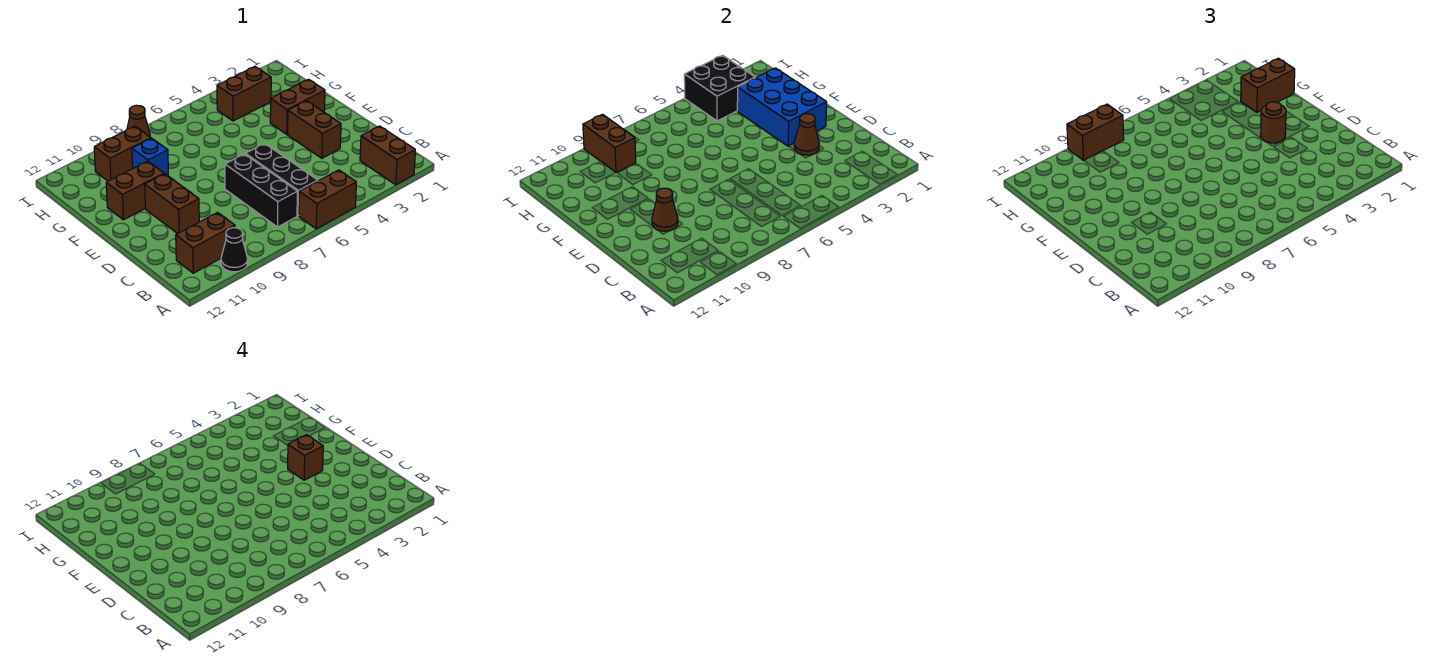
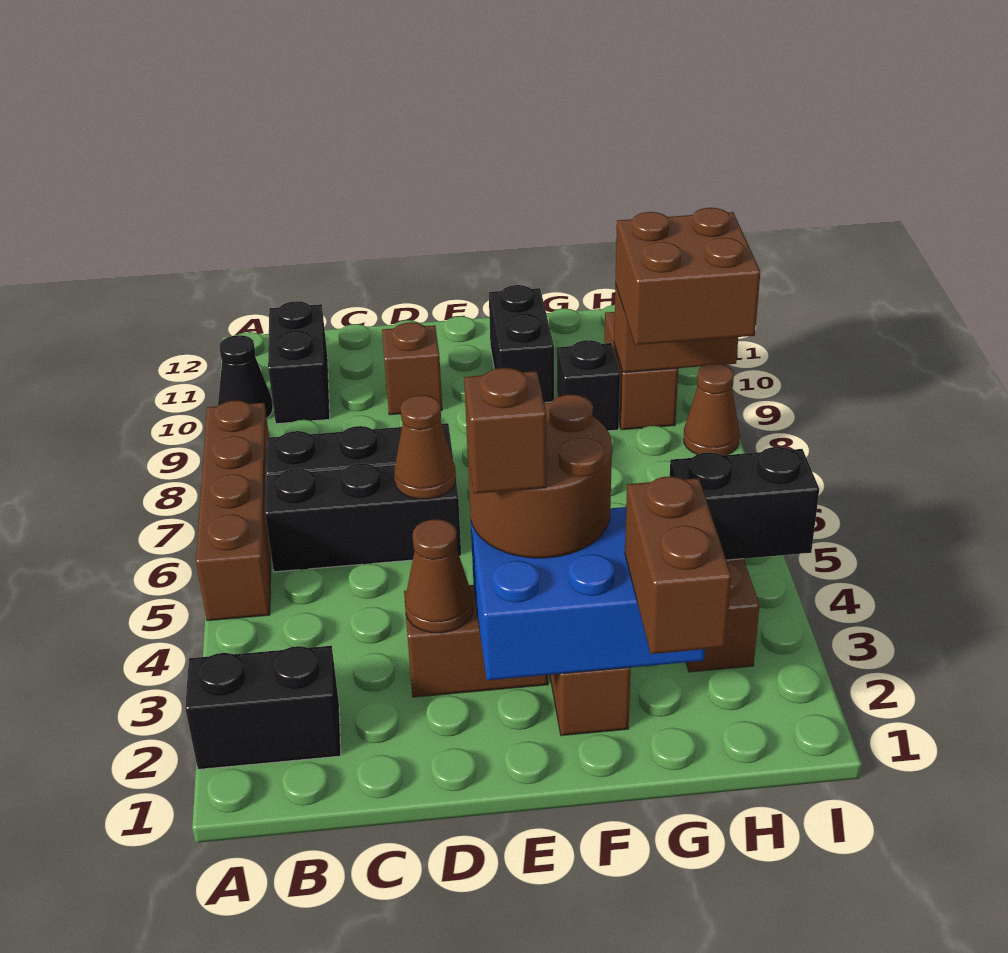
brown 1x2 brick [360,126,415,185] -> black 1x2 brick [185,646,341,769]
brown 1x2 brick [299,170,356,229] -> brown 1x4 brick [196,400,271,621]
brown 1x2 brick [176,213,235,273] -> black 1x2 brick [268,301,330,424]
brown 1x2 brick [145,174,199,234] -> brown 1x1 brick [382,322,442,415]
brown 1x1 cone [652,188,678,231] -> brown 1x1 cone moved to [394,395,456,499]
brown 1x1 round brick [1261,102,1286,143] -> brown 2x2 round brick [467,394,612,558]
brown 1x2 brick [106,161,164,220] -> black 1x2 brick [489,285,554,403]
blue 1x1 brick [132,138,168,176] -> black 1x1 brick [557,340,620,431]
black 2x2 brick [684,55,755,121] -> black 1x2 brick [670,447,819,560]
brown 1x2 brick [1067,104,1124,160] -> brown 2x2 brick [615,208,760,345]

